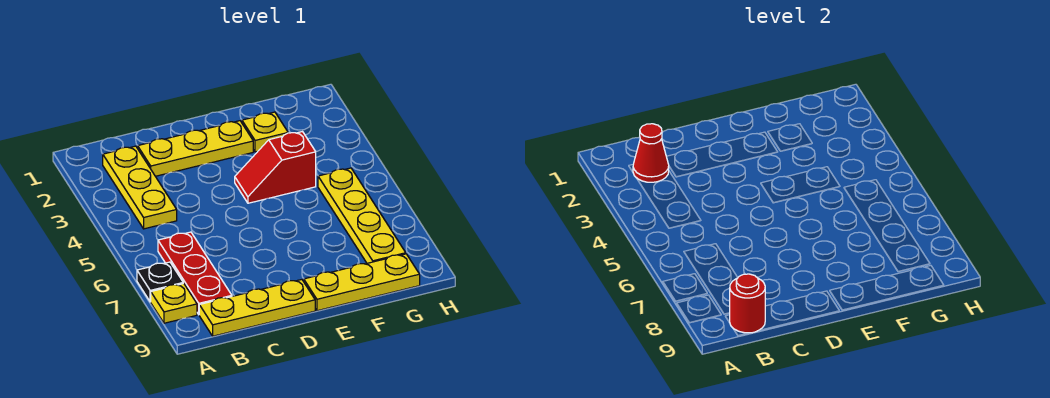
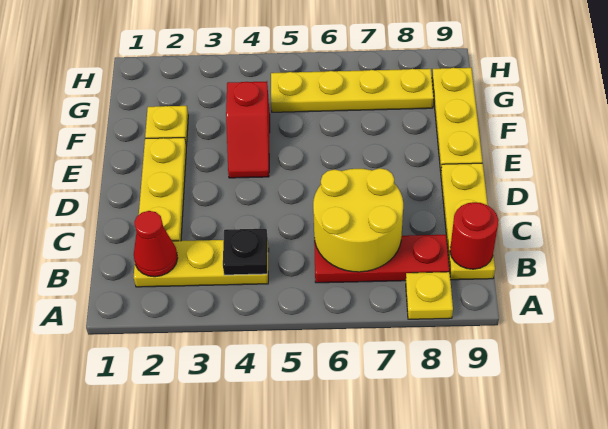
black 1x1 plate [137,262,183,302] -> black 1x1 plate moved to [223,229,268,275]
none -> yellow 2x2 round brick [313,168,403,272]

